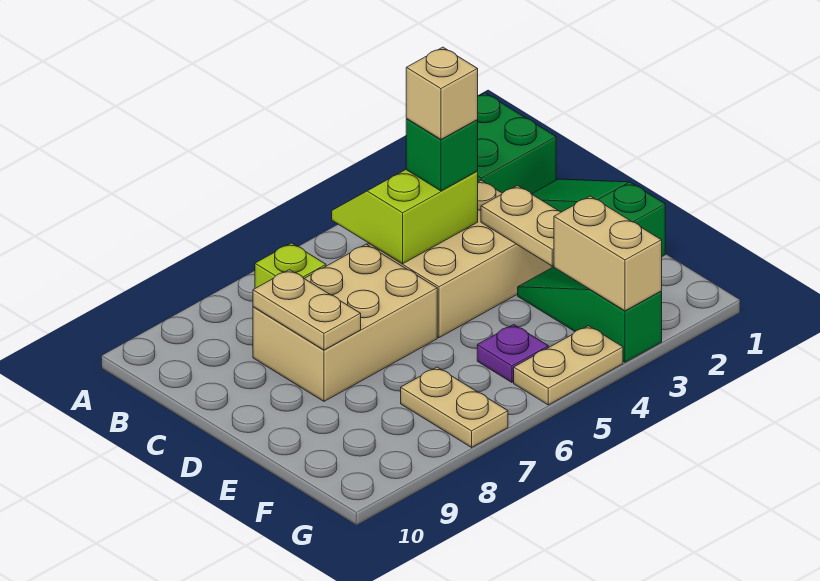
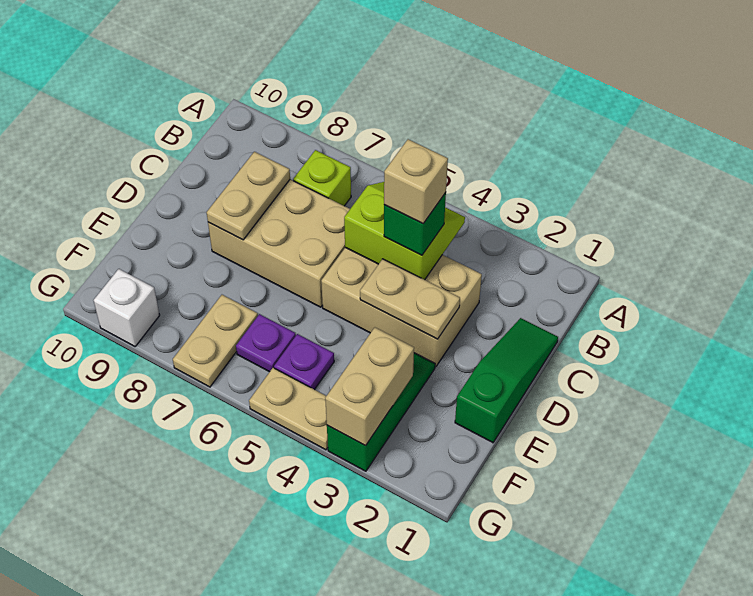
green 2x2 brick [477,93,556,194] -> none
tan 1x2 plate [481,186,561,266] -> tan 1x2 plate turned to [360,259,460,339]
none -> purple 1x1 plate [236,314,296,372]
none -> white 1x1 brick [94,269,160,346]

